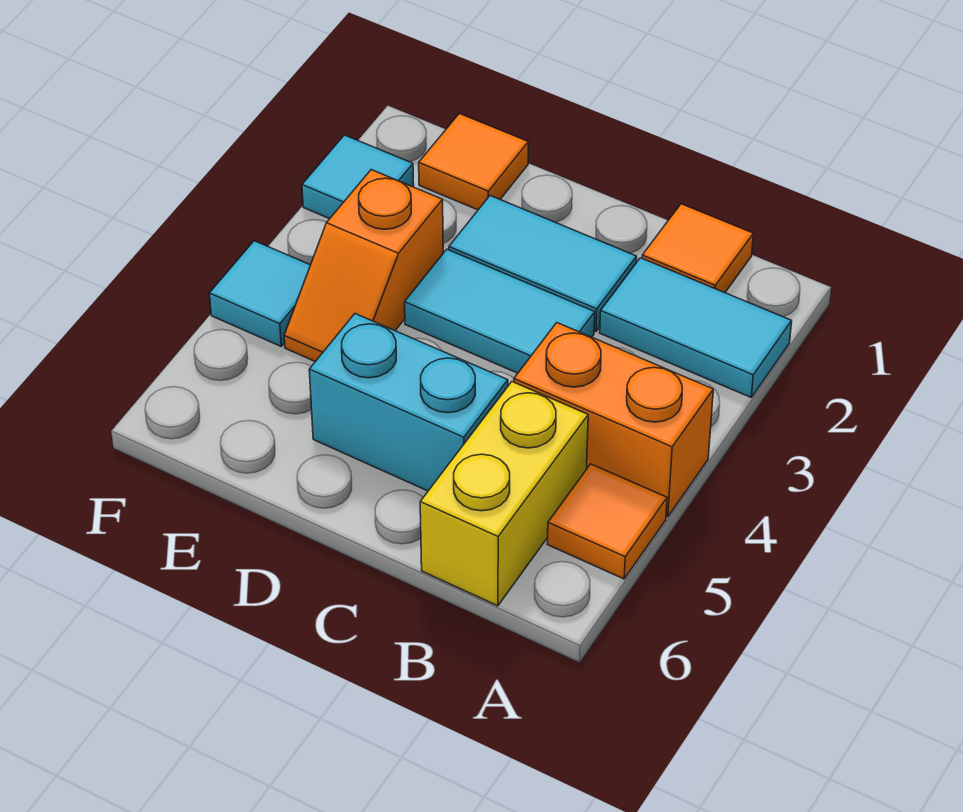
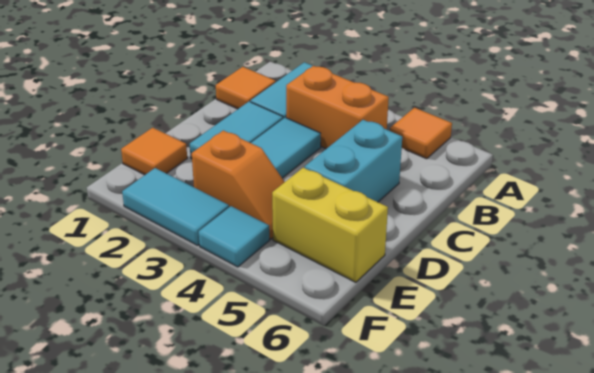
orange 1x2 brick [514,323,713,517] -> orange 1x2 brick turned to [286,66,389,149]
yellow 1x2 brick [420,382,588,606] -> yellow 1x2 brick moved to [272,168,388,282]
cyan 1x1 tile [302,135,414,219] -> cyan 1x2 tile [122,168,229,245]

